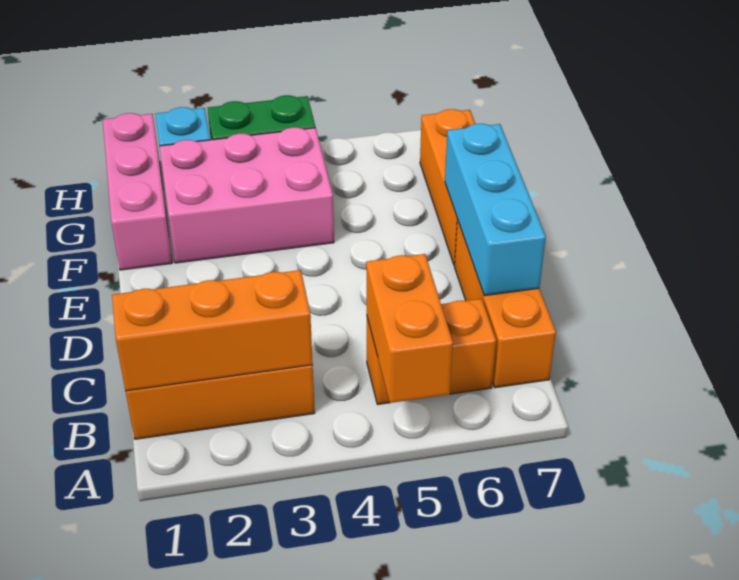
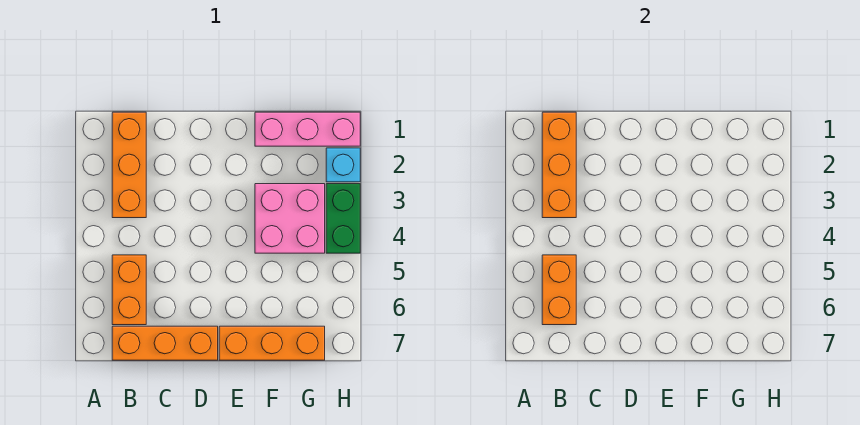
orange 1x2 brick [366,254,453,403] -> orange 1x2 brick turned to [542,255,576,325]
cyan 1x3 brick [445,124,546,296] -> none
pink 2x3 brick [160,127,334,263] -> pink 2x2 brick [255,184,325,253]

